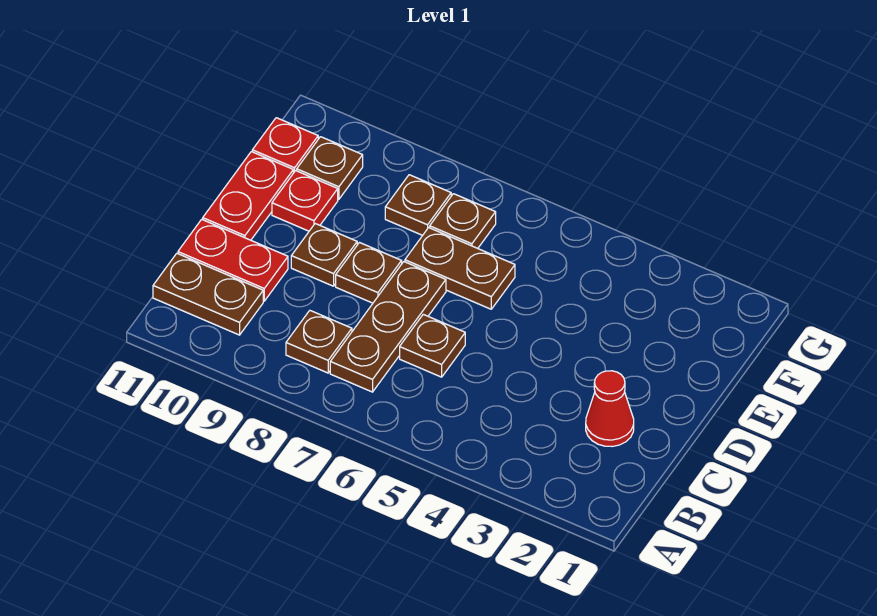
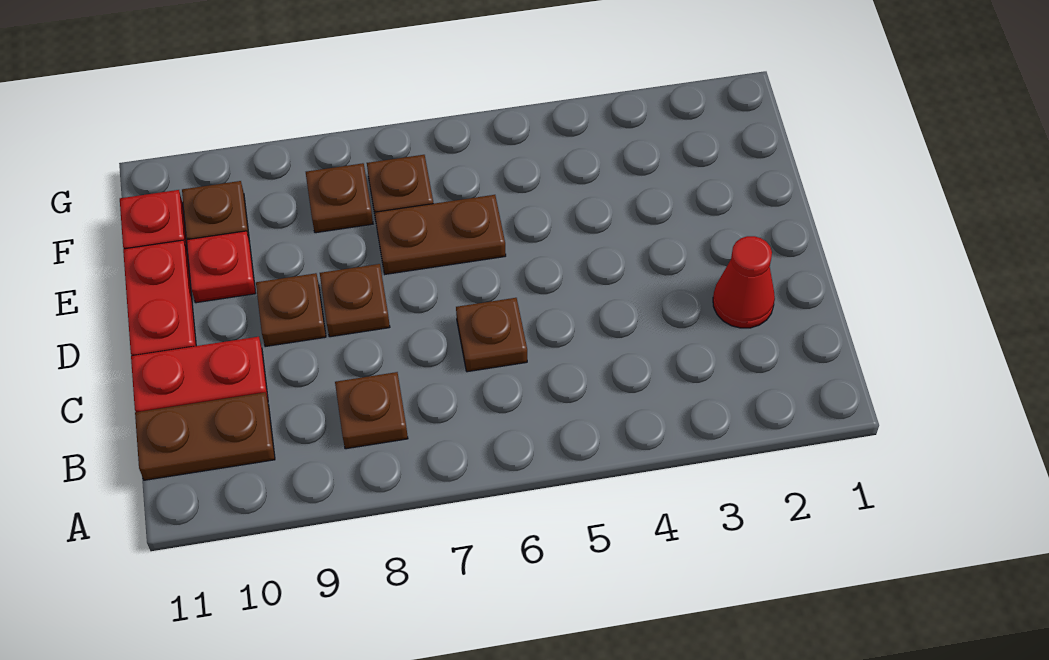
brown 1x3 plate [330,262,446,392] -> none

